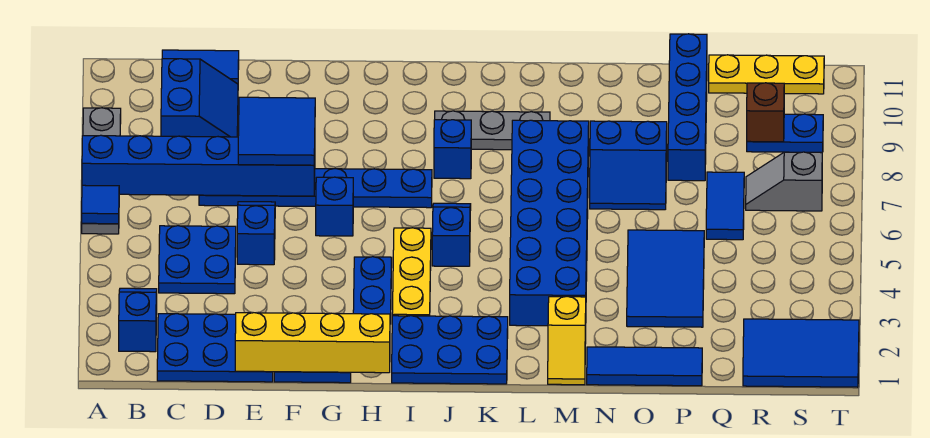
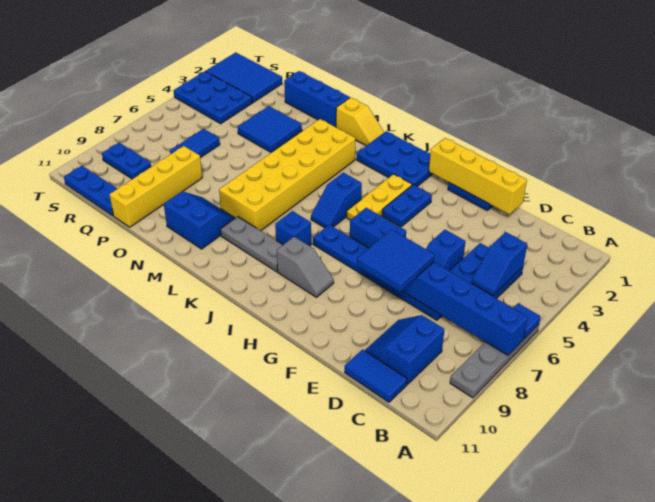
blue 1x2 slope [119,288,157,352] -> blue 1x2 slope moved to [472,232,527,295]
blue 2x3 plate [157,314,273,382] -> blue 2x3 plate moved to [173,71,252,124]
blue 1x1 brick [316,177,353,236] -> blue 1x2 brick [350,208,406,248]
blue 2x6 brick [510,120,589,326] -> yellow 2x6 brick [219,119,356,231]
yellow 1x2 slope [548,296,586,385] -> yellow 1x2 slope turned to [336,97,384,146]
blue 1x3 tile [587,347,702,386] -> blue 1x3 brick [284,71,350,127]
blue 2x2 slope [590,121,667,210] -> blue 2x2 slope moved to [164,191,235,249]
blue 2x3 tile [627,230,704,327] -> blue 2x2 tile [237,106,302,152]
blue 1x4 brick [668,34,707,181] -> yellow 1x4 brick [110,146,202,227]
yellow 1x3 plate [709,55,824,94] -> blue 1x3 plate [64,166,117,216]
grey 1x2 slope [746,152,822,211] -> grey 1x2 slope moved to [277,237,334,297]
brown 1x1 brick [747,83,784,142] -> none

